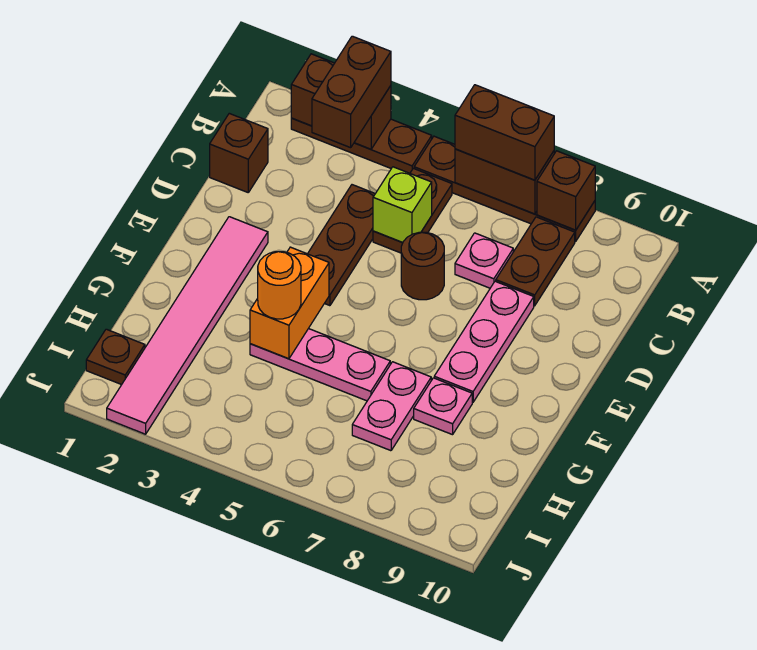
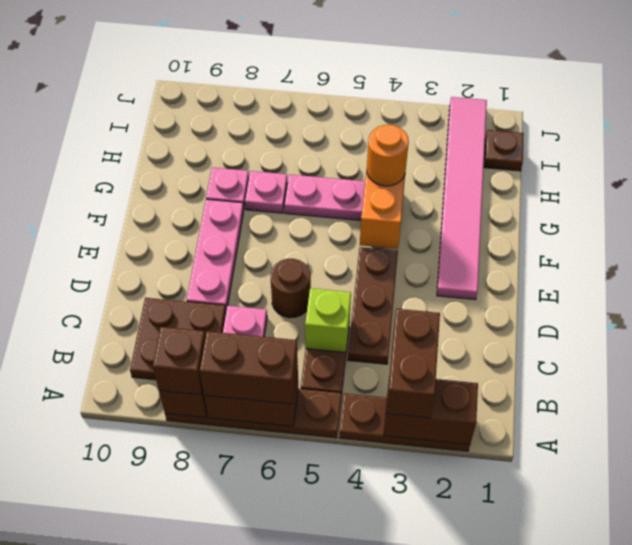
brown 1x2 plate [496,217,575,306] -> brown 2x2 plate [130,298,226,380]
brown 1x1 brick [210,113,268,192] -> brown 1x1 brick moved to [153,327,205,395]
pink 1x2 plate [352,362,431,451] -> pink 1x1 plate [245,171,287,213]

